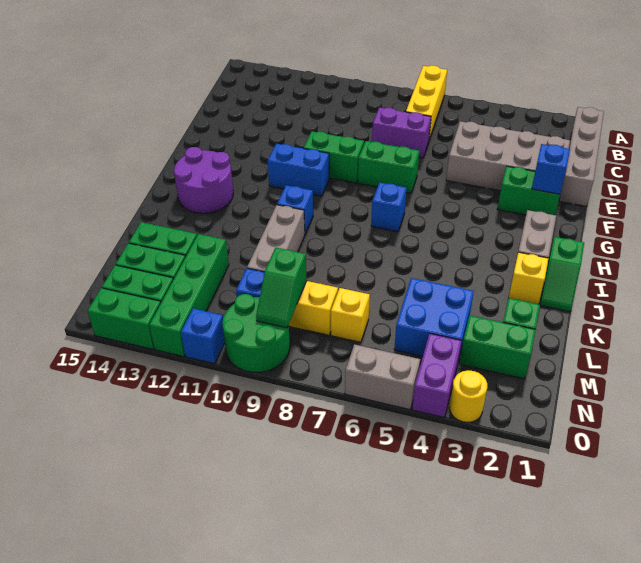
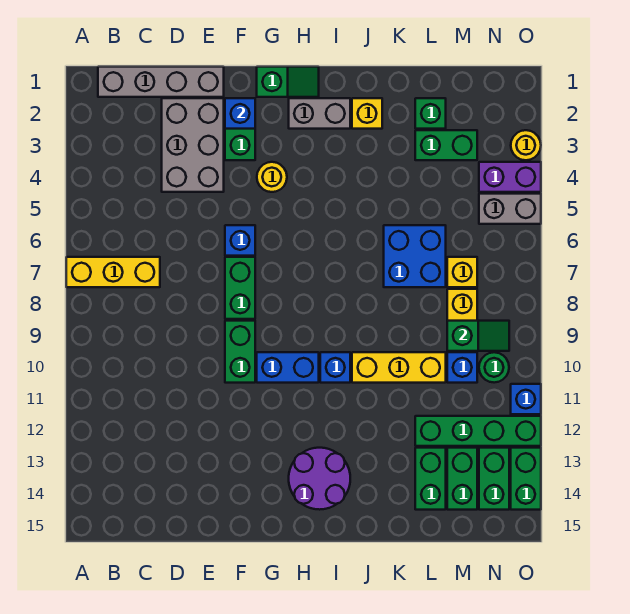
grey 2x4 brick [446,121,570,191] -> grey 2x3 brick [162,98,224,192]
purple 1x2 brick [372,108,431,158] -> none
none -> yellow 1x1 round brick [257,162,287,192]
blue 1x2 brick [268,144,329,196] -> blue 1x2 brick turned to [257,352,319,383]
blue 1x1 brick [371,182,407,232] -> blue 1x1 brick moved to [225,225,255,256]
green 1x2 slope [540,237,584,312] -> green 1x2 slope moved to [257,67,319,97]
grey 1x3 brick [247,205,305,272] -> yellow 1x3 brick [352,352,446,383]
blue 2x2 brick [394,278,474,361] -> blue 2x2 brick moved to [384,225,446,287]
green 1x2 brick [460,316,536,379] -> green 1x2 brick turned to [415,130,477,160]
green 2x2 round brick [222,294,290,372] -> green 1x1 round brick [479,352,509,383]
grey 1x2 brick [345,345,420,410] -> grey 1x2 brick turned to [479,194,541,224]

